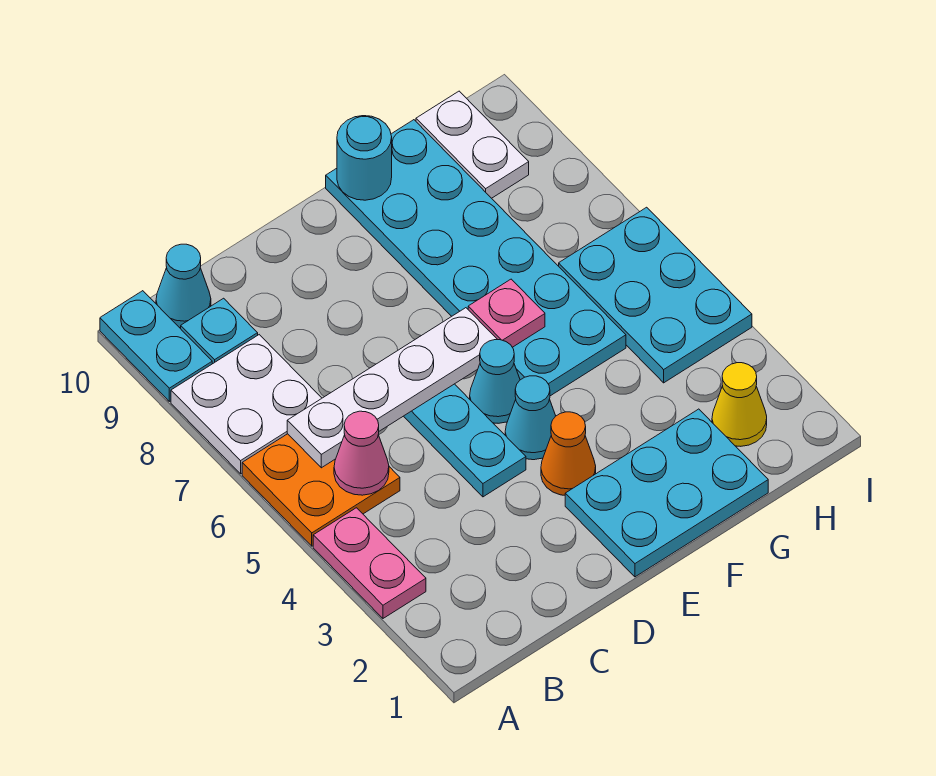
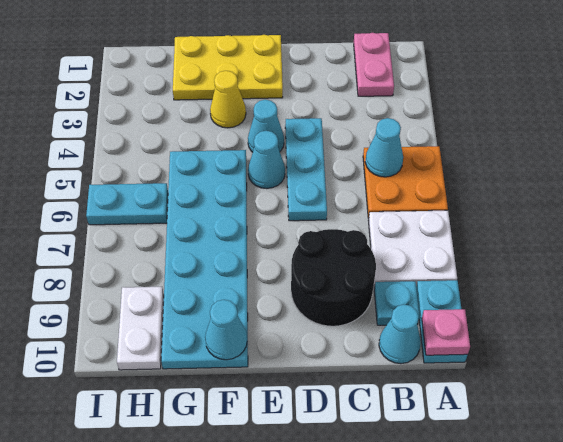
pink 1x2 plate [313,508,426,618] -> pink 1x2 plate moved to [354,33,394,96]
pink 1x1 cone [334,411,389,495] -> cyan 1x1 cone [365,118,403,177]
white 1x4 plate [287,308,498,468] -> none
none -> black 2x2 round brick [291,229,376,326]
cyan 2x3 plate [565,409,768,577] -> yellow 2x3 plate [173,35,283,100]
orange 1x1 cone [541,412,596,495] -> none
pink 1x1 plate [468,279,545,347] -> pink 1x1 plate moved to [422,309,470,355]
cyan 1x1 round brick [337,116,392,200] -> cyan 1x1 cone [205,300,247,360]
yellow 1x1 cone [712,363,767,446] -> yellow 1x1 cone moved to [210,71,246,128]
cyan 2x3 plate [559,207,752,383] -> cyan 1x2 plate [86,183,168,225]

